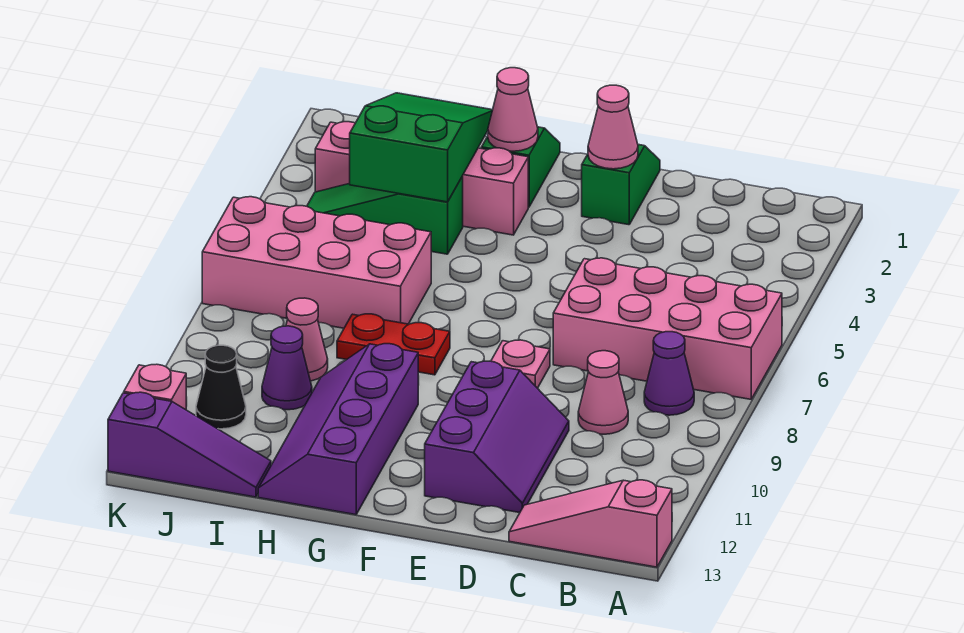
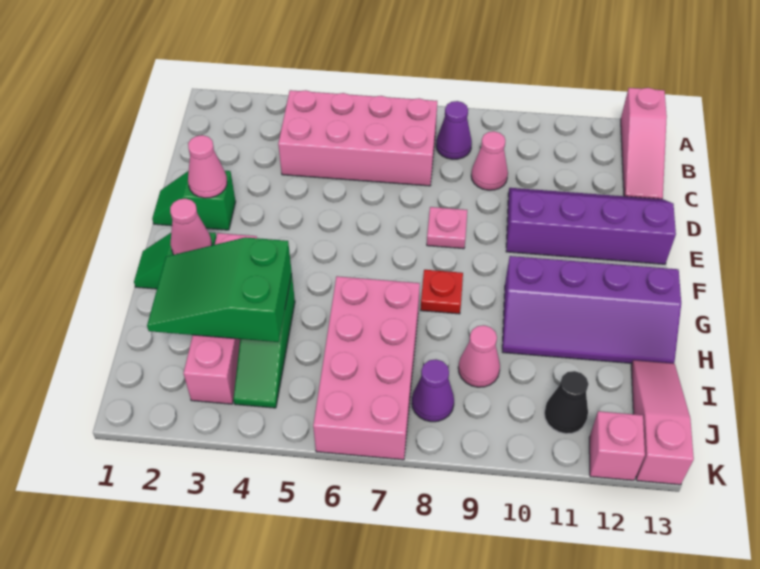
pink 2x4 brick [553,258,782,399] -> pink 2x4 brick turned to [278,90,437,186]
purple 2x3 slope [425,361,569,513] -> purple 2x4 slope [506,188,676,264]
red 1x2 plate [337,314,450,375] -> red 1x1 plate [421,270,463,314]
purple 1x1 cone [262,326,312,410] -> purple 1x1 cone moved to [412,359,454,422]
purple 1x3 slope [108,392,271,497] -> pink 1x3 slope [631,360,694,485]

